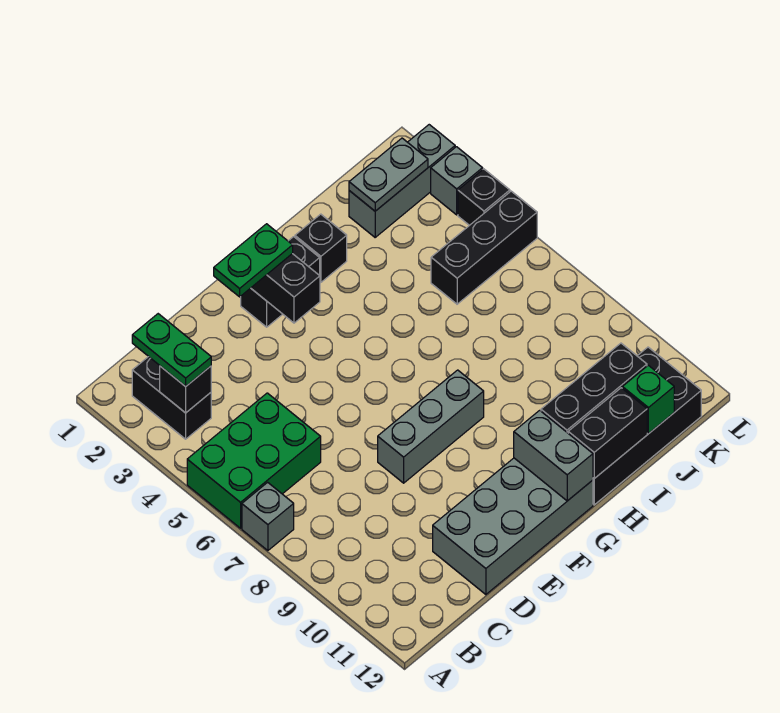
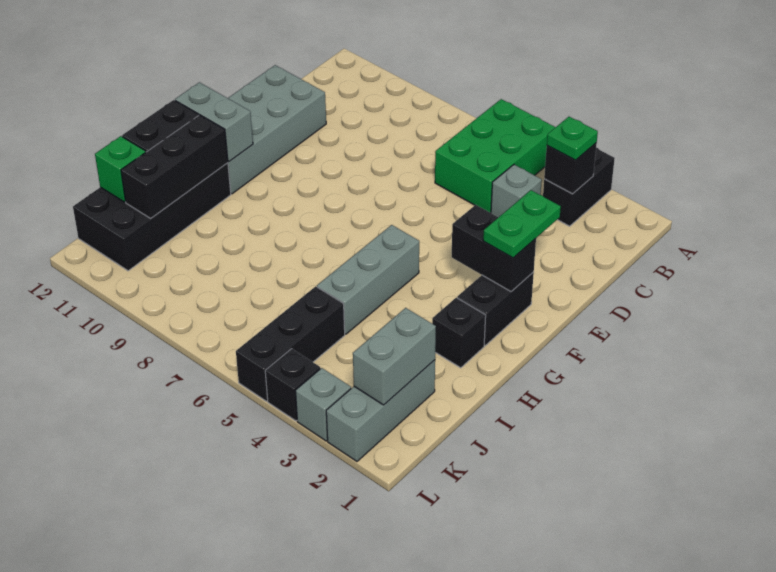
grey 1x1 brick [242,482,294,551] -> grey 1x1 brick moved to [491,165,542,217]
black 1x2 brick [132,357,211,439] -> black 1x2 brick turned to [543,148,615,226]
green 1x2 plate [132,314,211,387] -> green 1x1 plate [547,117,598,160]
grey 1x3 brick [378,370,484,483] -> grey 1x3 brick moved to [317,225,419,334]
grey 1x2 plate [349,138,428,211] -> grey 1x2 brick [353,308,436,405]

